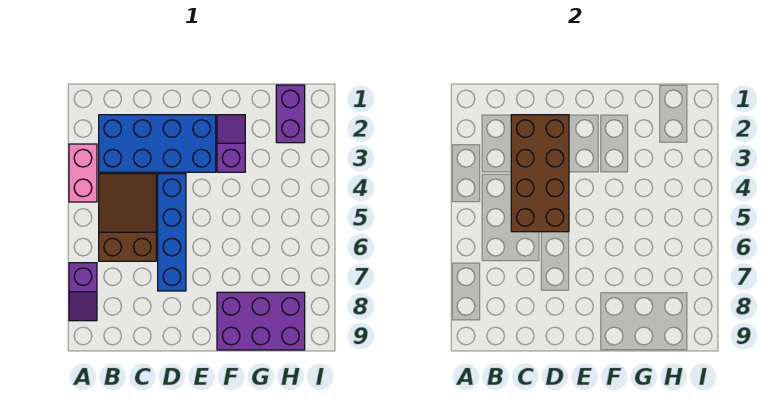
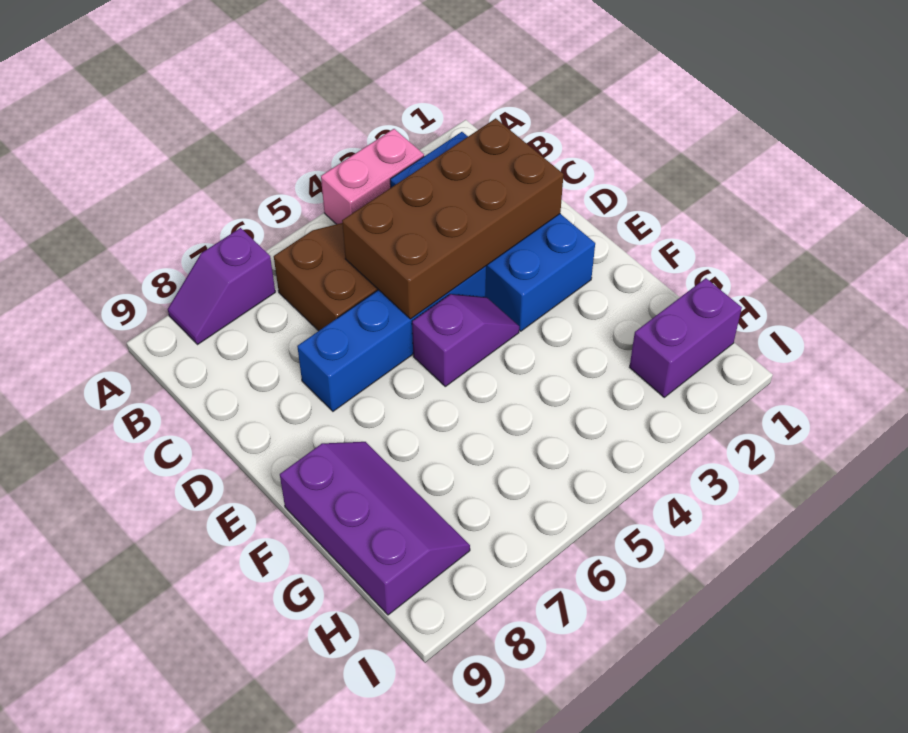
purple 1x2 slope [217,115,245,172] -> purple 1x2 slope moved to [412,294,519,386]
purple 2x3 brick [217,292,305,350] -> purple 2x3 slope [280,442,470,615]

